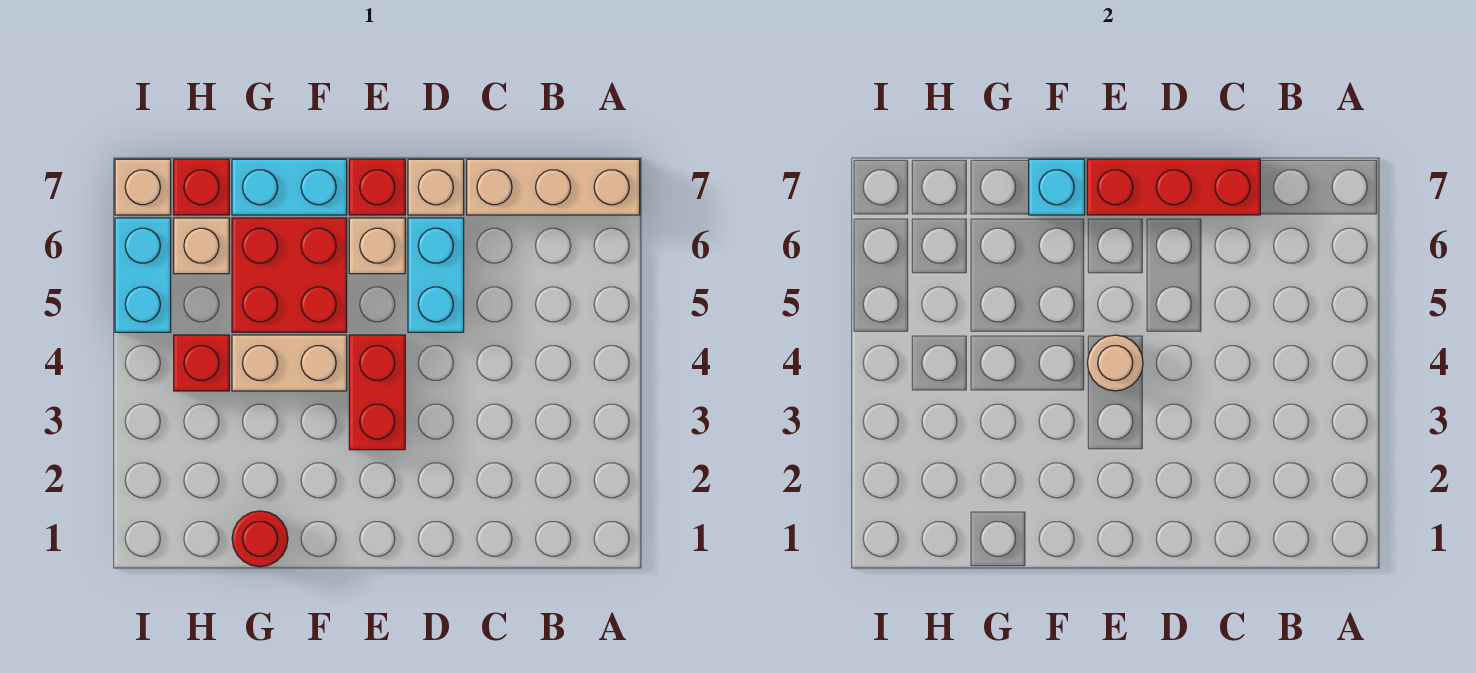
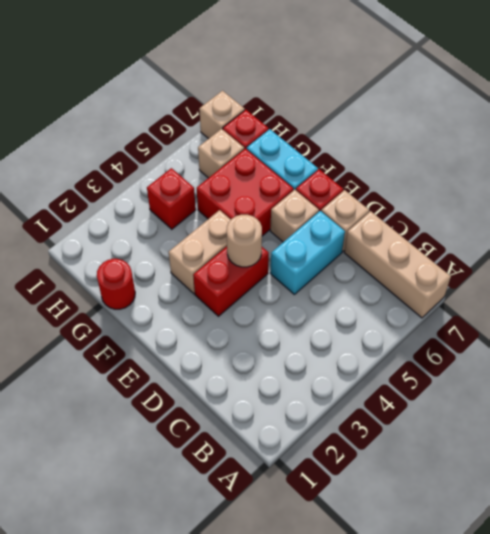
red 1x3 brick [1087,159,1260,215] -> none
tan 1x2 brick [232,335,347,391] -> tan 1x2 brick turned to [169,210,231,294]
cyan 1x1 brick [1029,159,1085,215] -> none
cyan 1x2 brick [115,218,171,332] -> none

